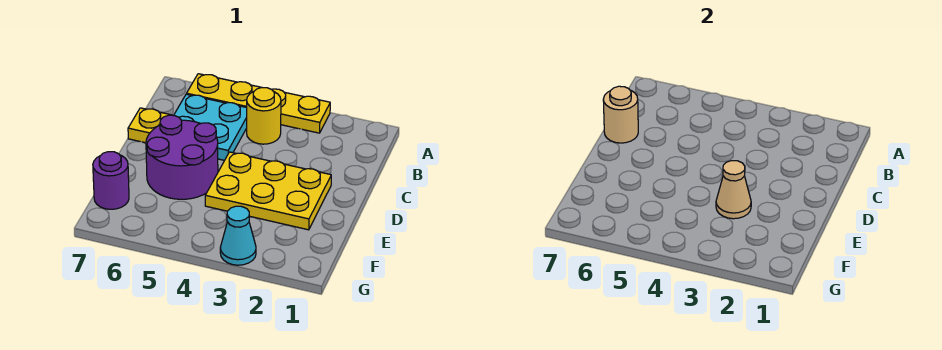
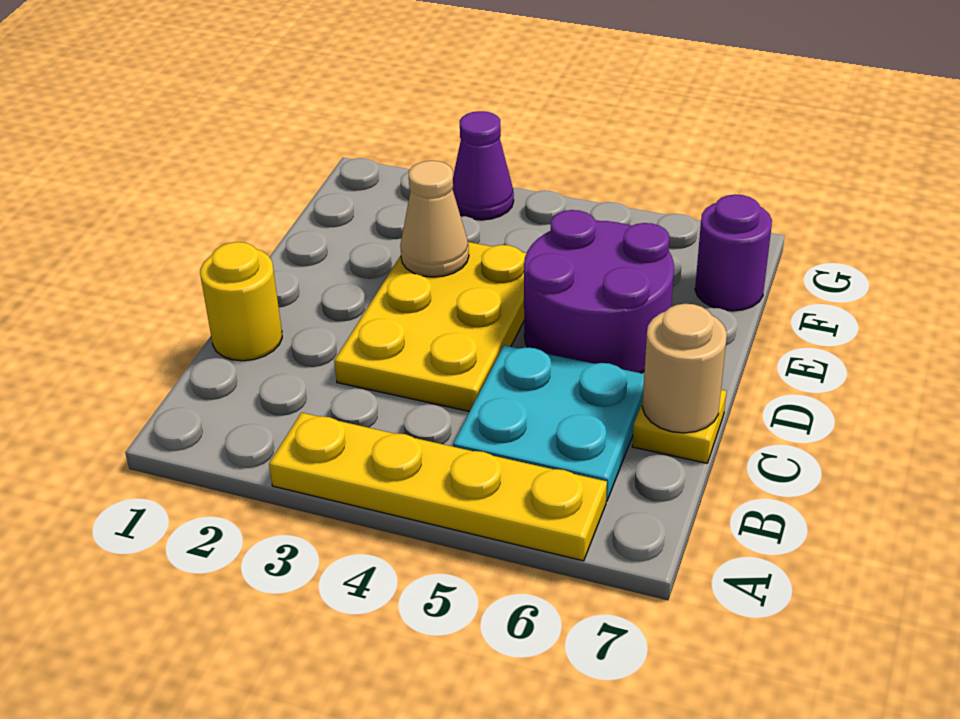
yellow 1x1 round brick [247,88,281,144] -> yellow 1x1 round brick moved to [200,242,282,361]
yellow 2x3 plate [205,152,331,230] -> yellow 2x3 plate turned to [334,242,527,411]
cyan 1x1 cone [220,206,256,265] -> purple 1x1 cone [453,111,514,220]

